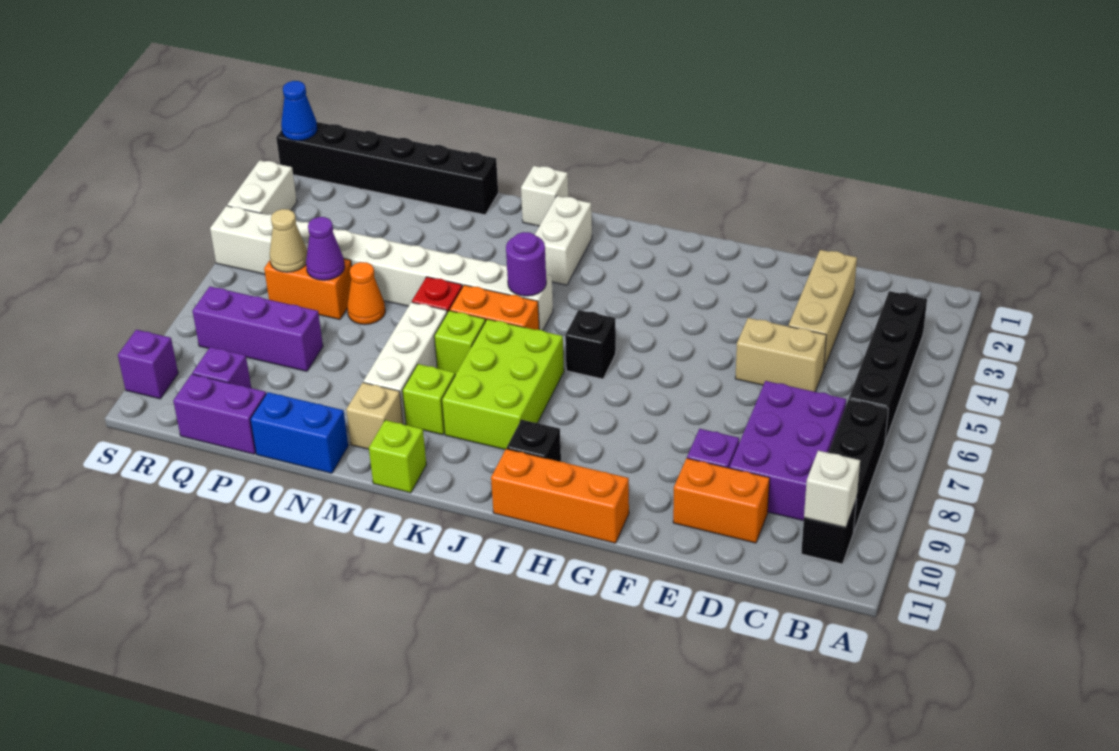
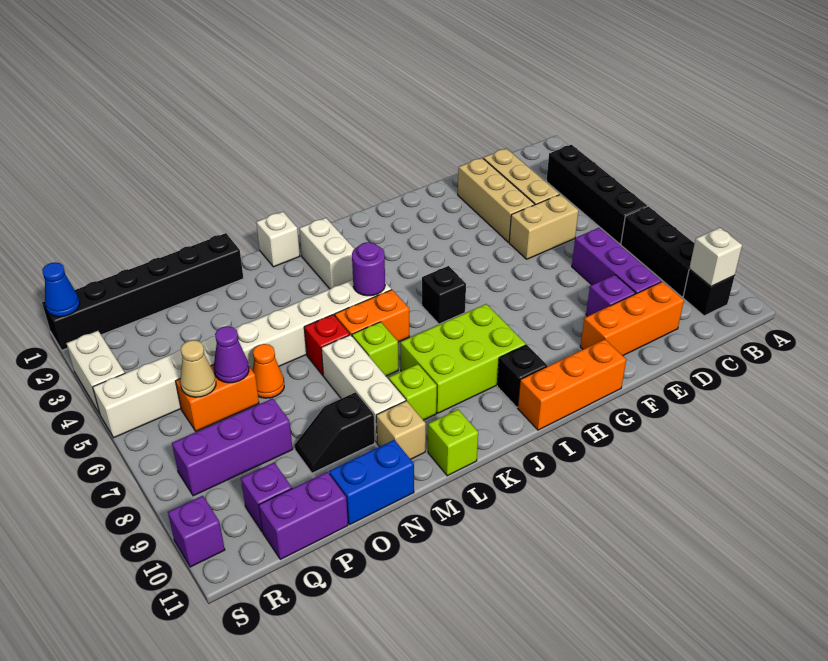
purple 2x3 brick [729,381,846,521] -> purple 1x3 brick [572,228,661,294]
orange 1x2 brick [673,458,770,543] -> orange 1x3 brick [580,282,684,356]
none -> tan 1x3 brick [458,158,535,242]
lime 2x3 brick [442,319,564,450] -> lime 2x3 brick turned to [400,304,526,413]
none -> black 1x2 slope [295,392,375,473]

